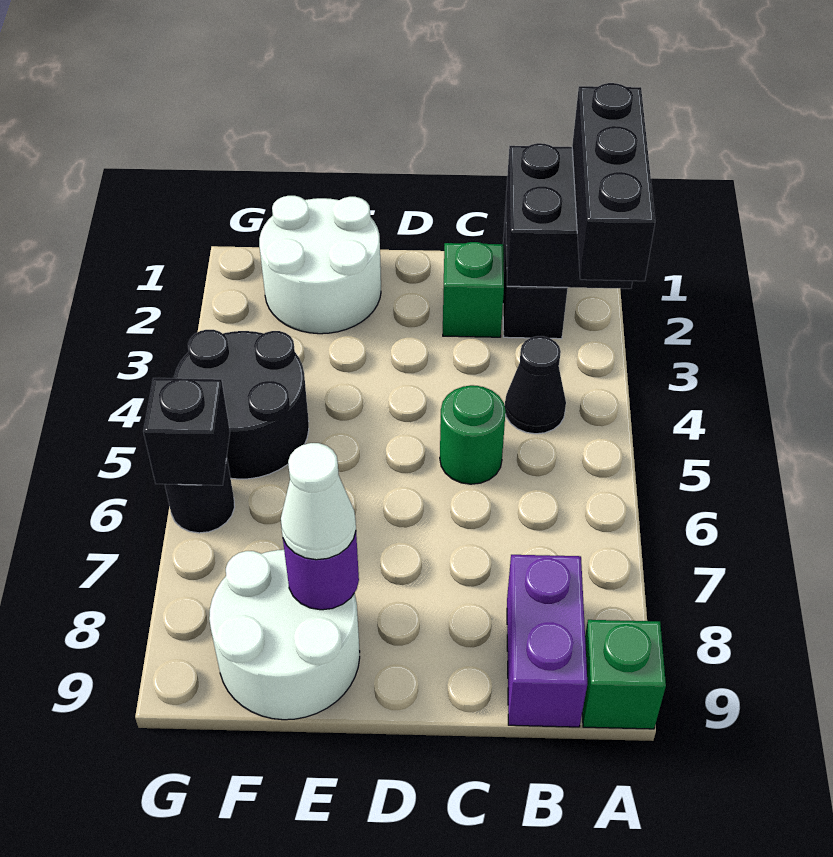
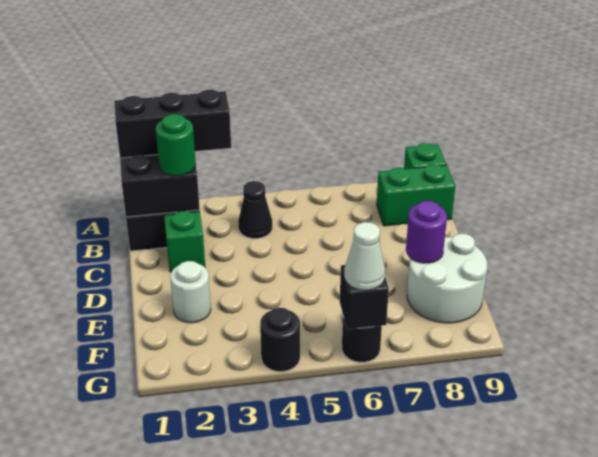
purple 1x2 brick [507,555,587,727] -> green 1x2 brick [377,164,455,226]
green 1x1 round brick [440,385,506,484] -> green 1x1 round brick moved to [156,114,196,176]
white 2x2 round brick [259,196,381,334] -> white 1x1 round brick [170,261,211,323]
white 1x1 cone [281,443,356,560] -> white 1x1 cone moved to [344,222,385,290]
black 2x2 round brick [174,330,309,479] -> black 1x1 round brick [260,308,300,372]

